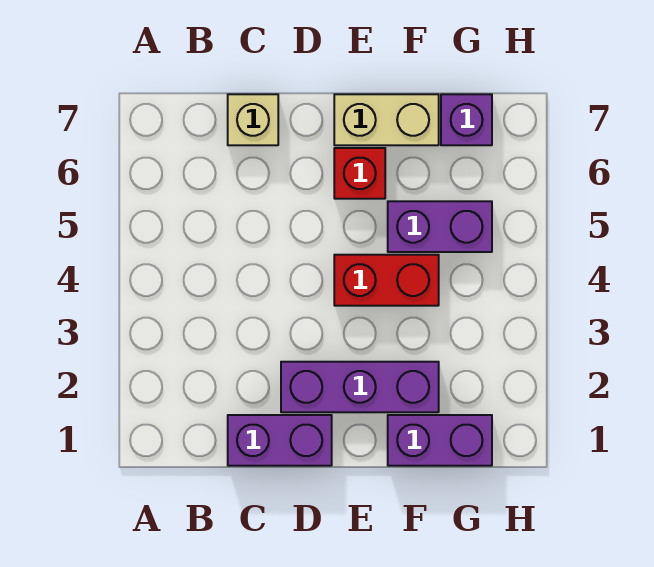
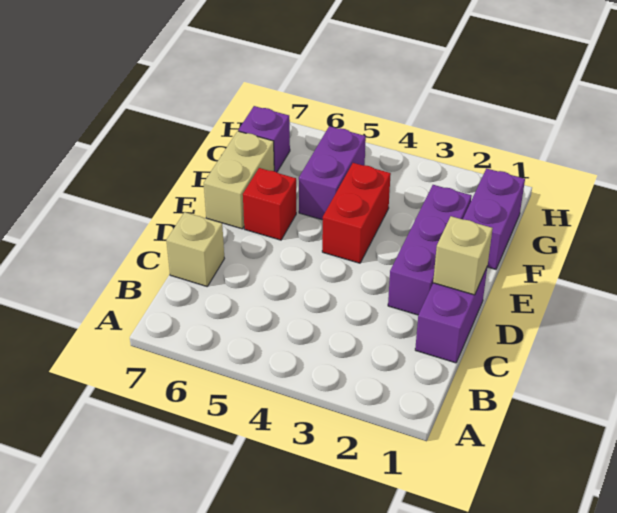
none -> tan 1x1 brick [433,216,493,295]

